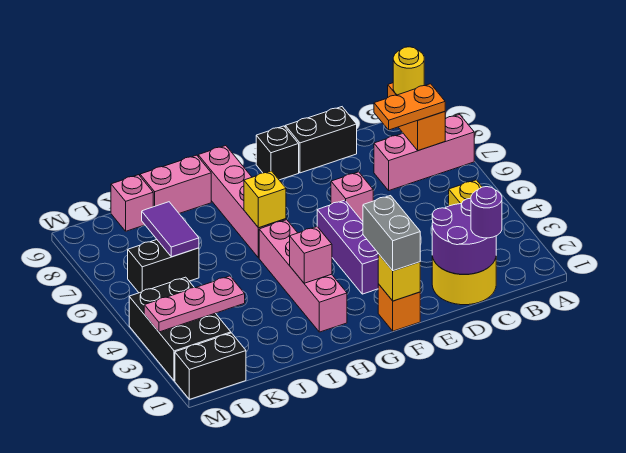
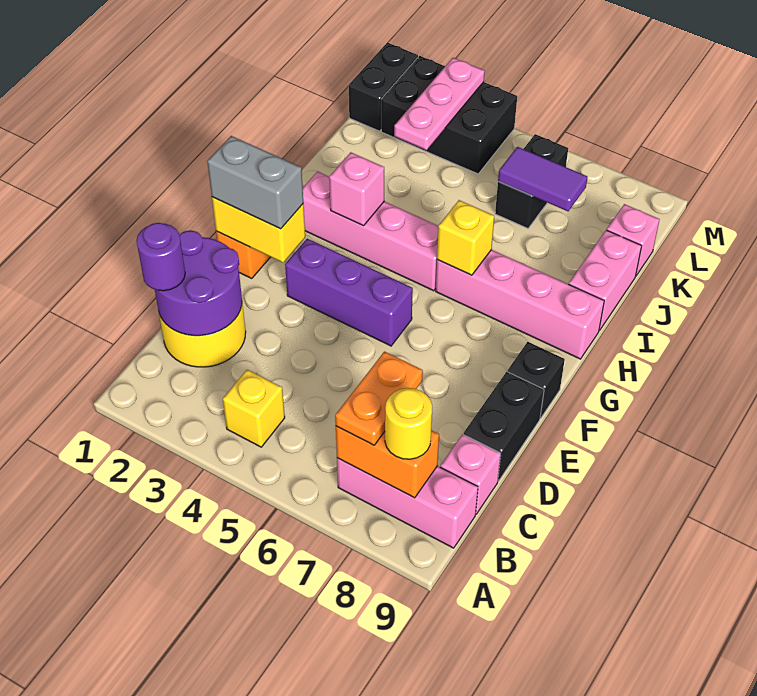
pink 1x3 brick [374,114,474,190] -> pink 1x3 brick turned to [337,458,478,548]
pink 1x1 brick [331,172,373,222] -> pink 1x1 brick moved to [440,434,501,514]
yellow 1x1 brick [378,254,420,301] -> yellow 1x2 brick [212,197,305,262]

